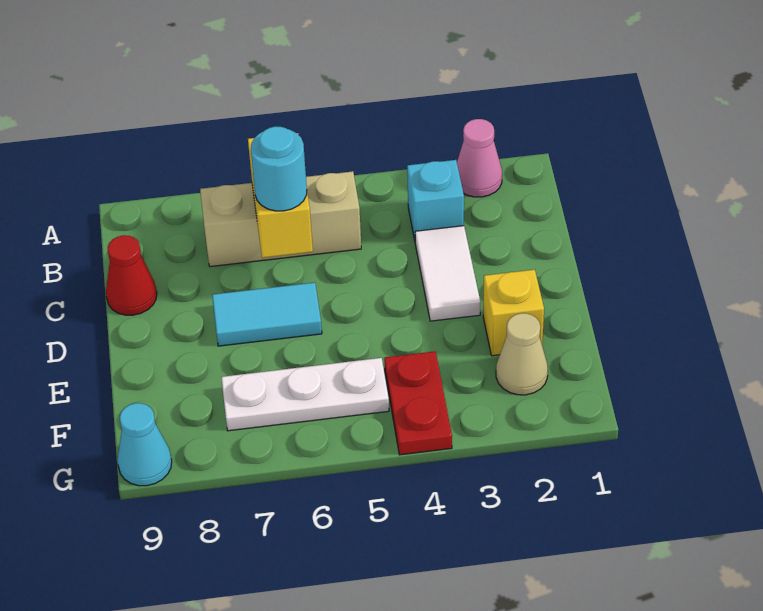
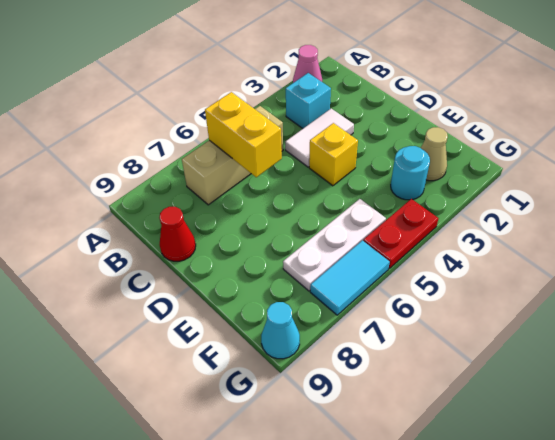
white 1x2 tile [415,226,480,321] -> white 1x2 tile turned to [285,109,354,167]
cyan 1x1 round brick [251,126,307,211] -> cyan 1x1 round brick moved to [391,146,430,200]
cyan 1x2 tile [212,283,322,346] -> cyan 1x2 tile moved to [310,241,390,315]
yellow 1x1 brick [483,270,544,356] -> yellow 1x1 brick moved to [309,123,358,186]
red 1x2 plate [384,351,452,455] -> red 1x2 plate turned to [363,199,438,268]

